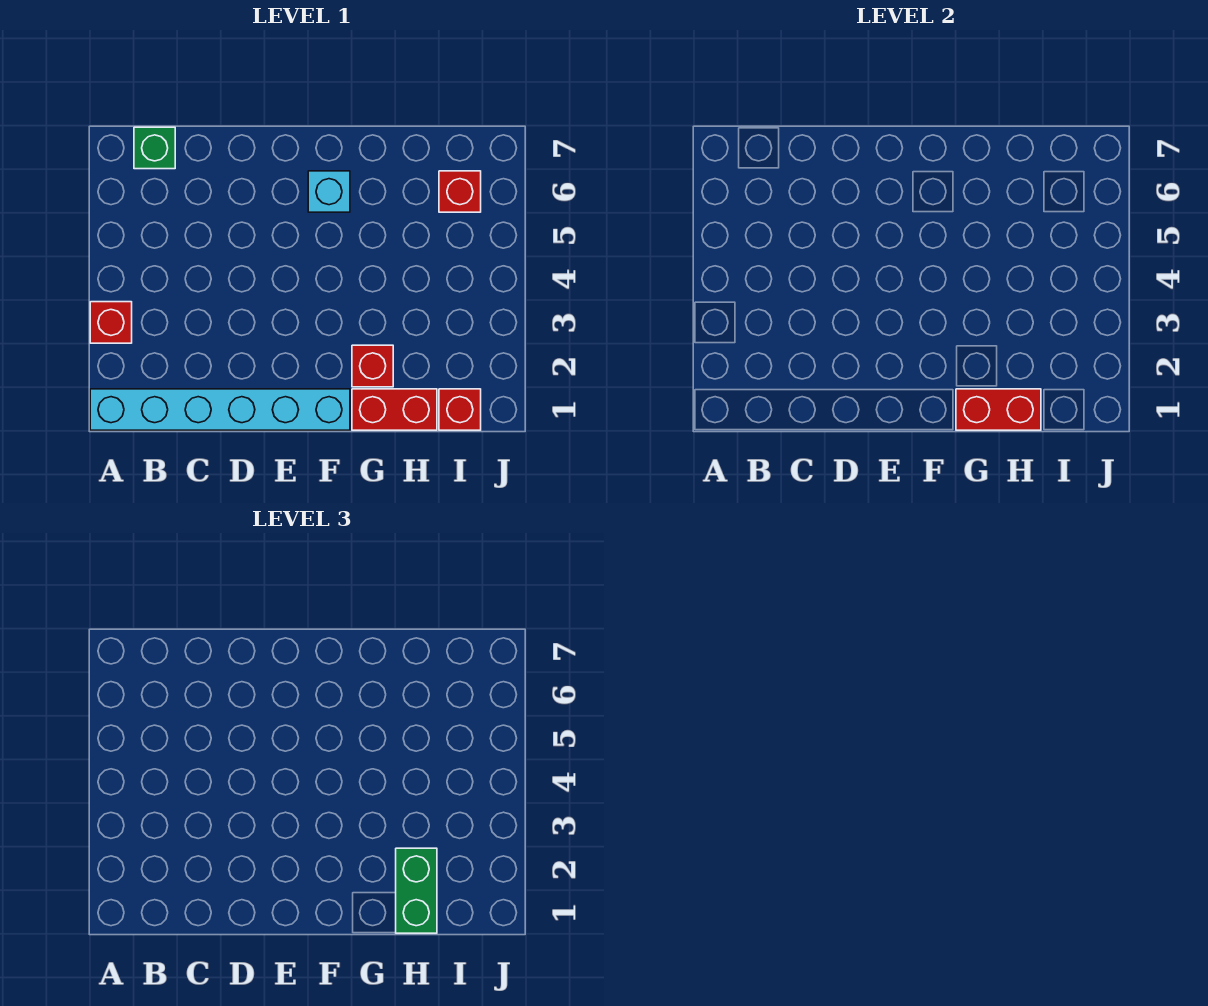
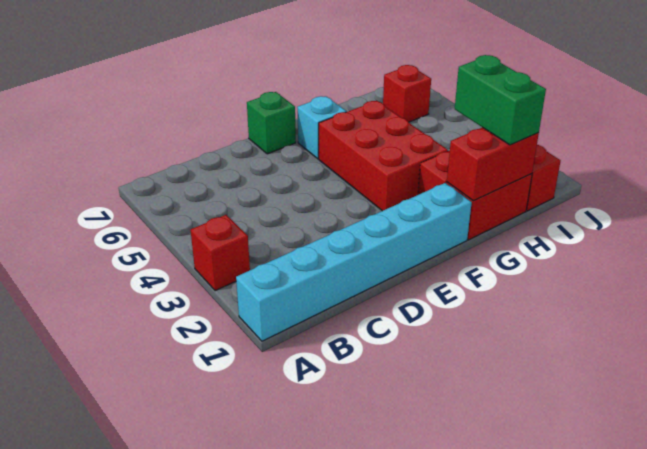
green 1x1 brick [134,127,175,169] -> green 1x1 brick moved to [247,92,296,154]
none -> red 2x3 brick [319,101,448,211]

